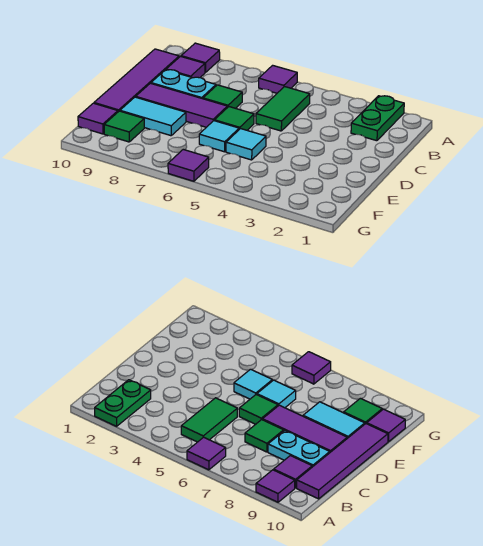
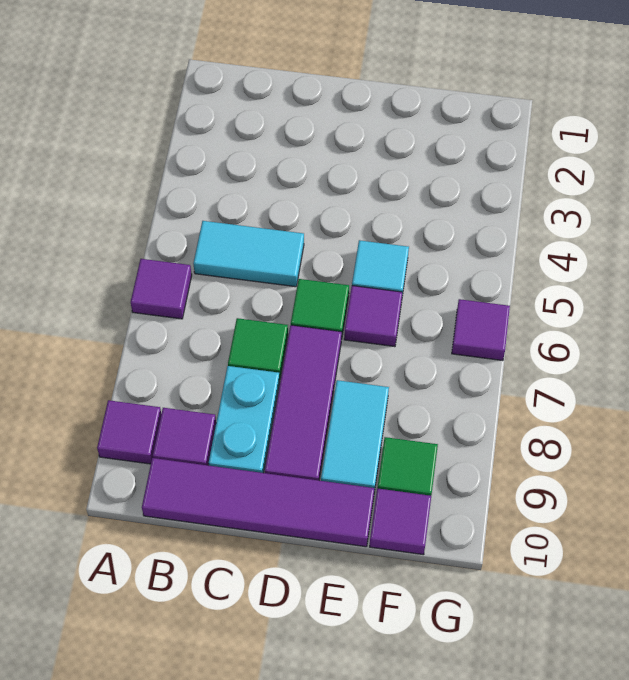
green 1x2 plate [351,96,404,141] -> none
green 1x2 tile [256,87,310,131] -> cyan 1x2 tile [193,221,304,287]
cyan 1x1 tile [199,121,239,152] -> purple 1x1 tile [344,286,402,347]

